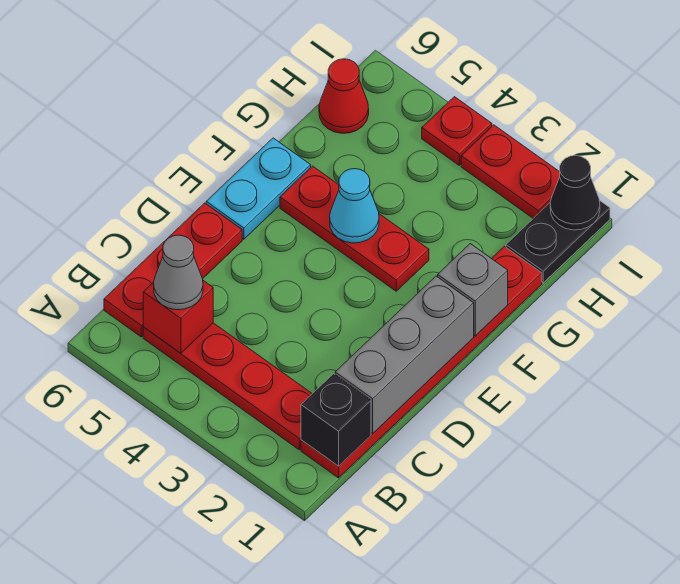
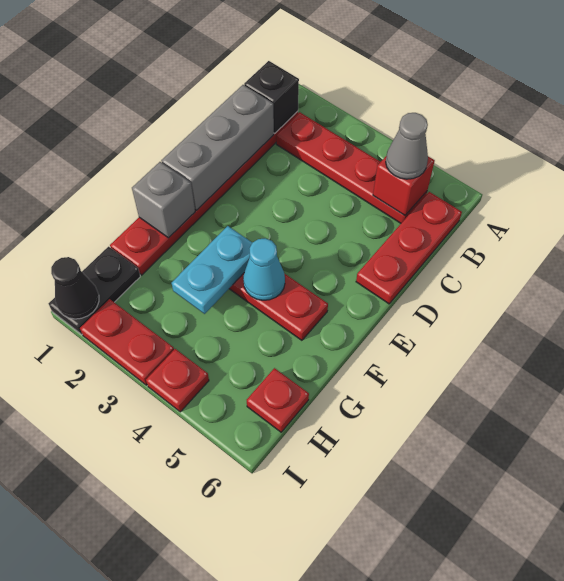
cyan 1x2 plate [206,138,311,239] -> cyan 1x2 plate moved to [172,226,252,314]
red 1x1 cone [319,59,369,133] -> red 1x1 plate [247,368,309,432]

